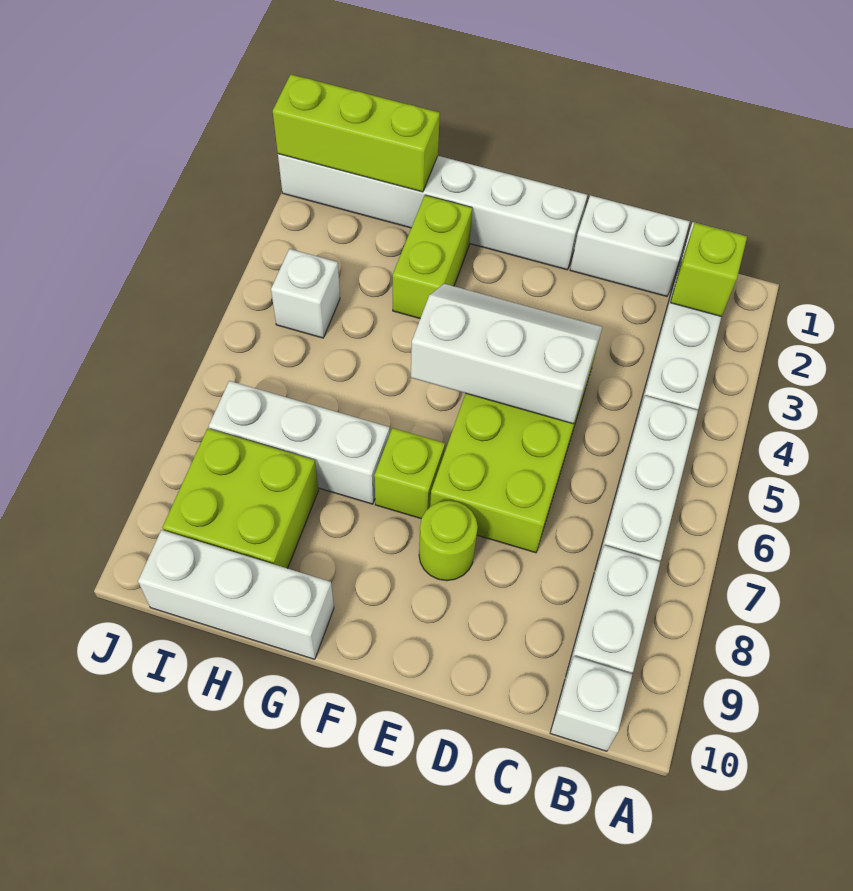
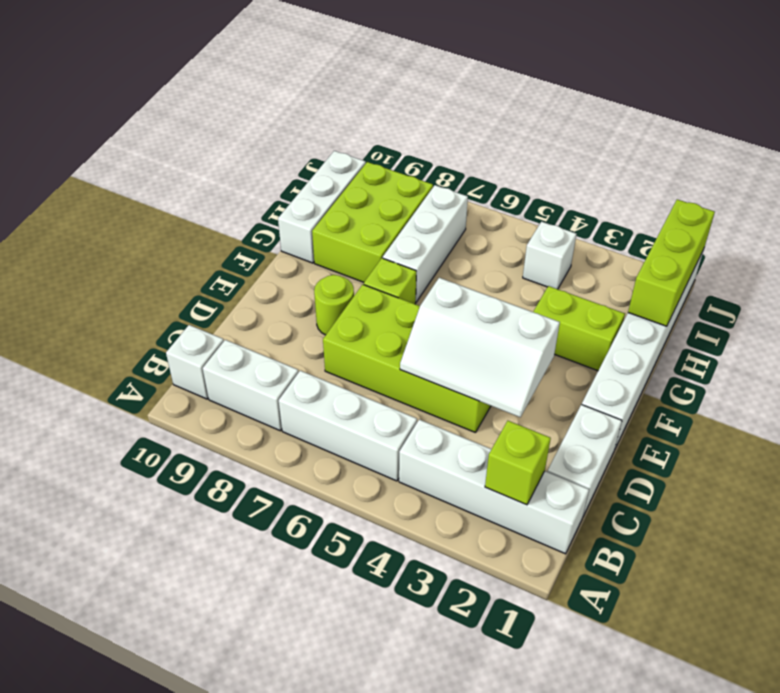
white 2x3 slope [411,284,602,424] -> white 2x3 slope turned to [400,278,560,417]
lime 2x2 brick [163,429,319,568] -> lime 2x3 brick [312,162,433,282]

